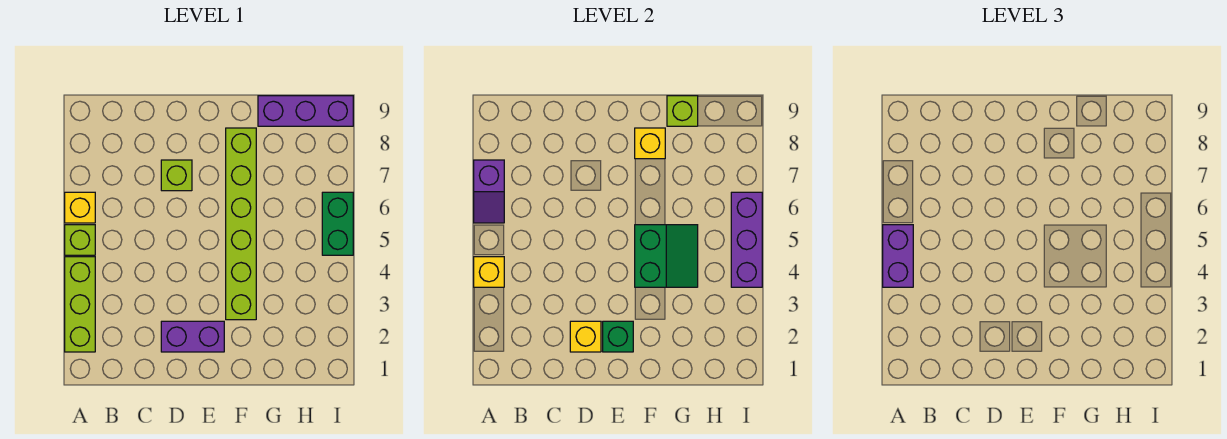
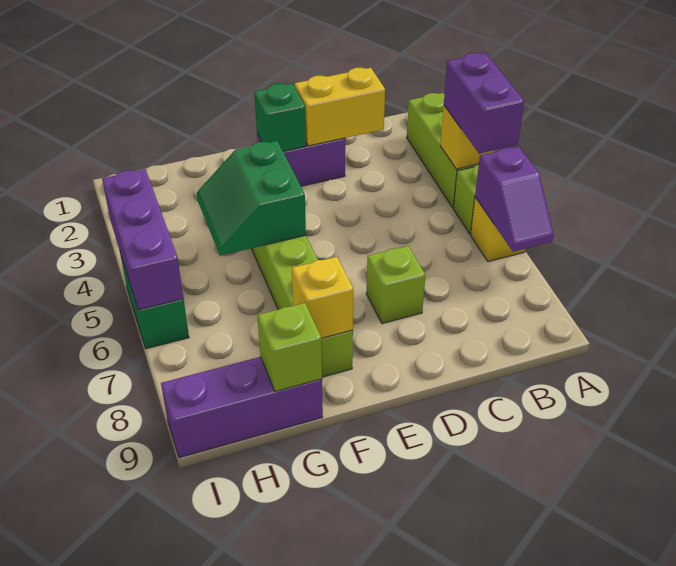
purple 1x2 slope [474,160,504,223] -> purple 1x2 slope turned to [475,147,554,252]
yellow 1x1 brick [570,321,601,352] -> yellow 1x2 brick [294,68,385,146]

